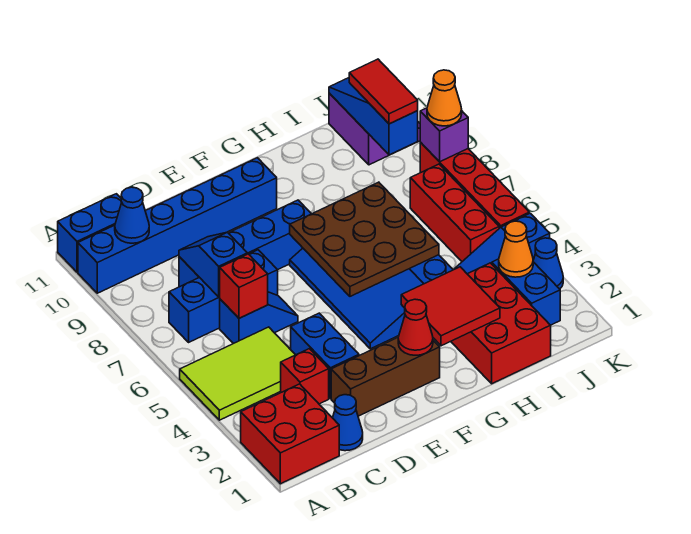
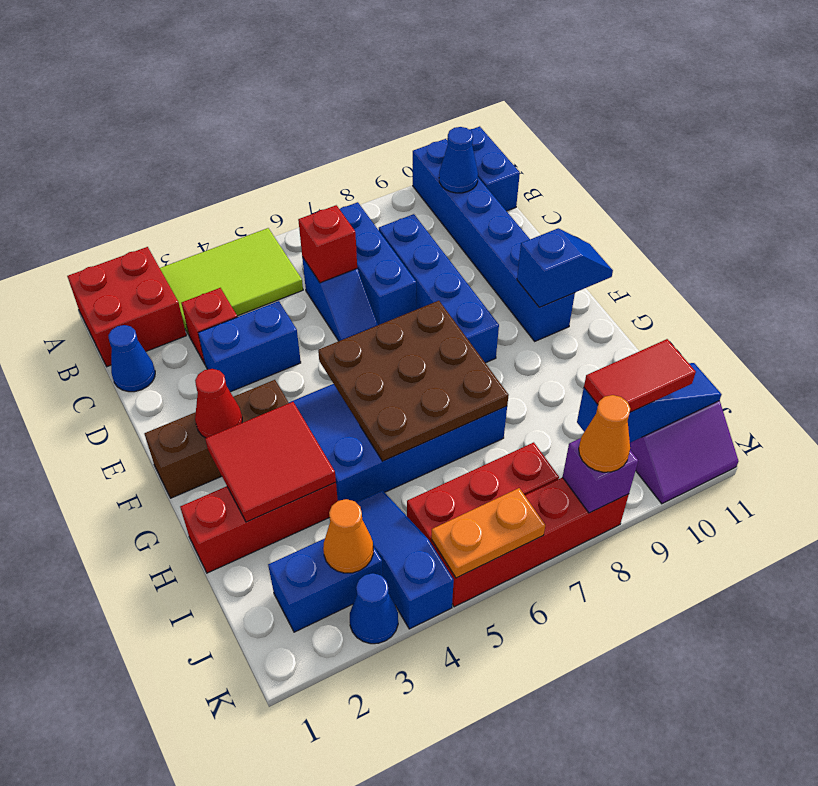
lime 2x3 tile [180,327,295,420] -> lime 2x3 tile turned to [160,228,303,335]
blue 1x2 slope [179,232,247,297] -> blue 1x2 slope moved to [517,228,613,307]
brown 1x3 brick [331,338,440,416] -> brown 1x3 brick turned to [144,380,289,498]
red 2x3 brick [451,263,551,384] -> red 1x3 brick [180,482,338,573]
none -> orange 1x2 plate [432,488,545,578]

